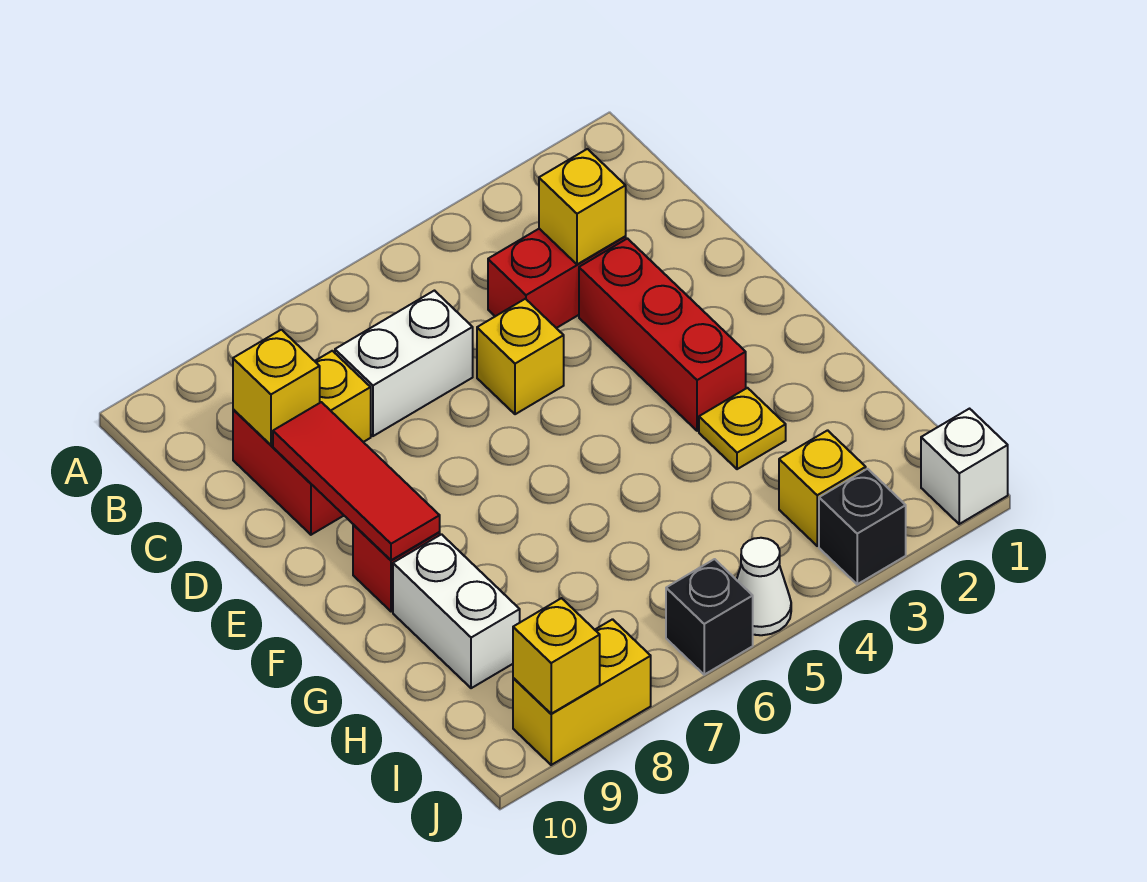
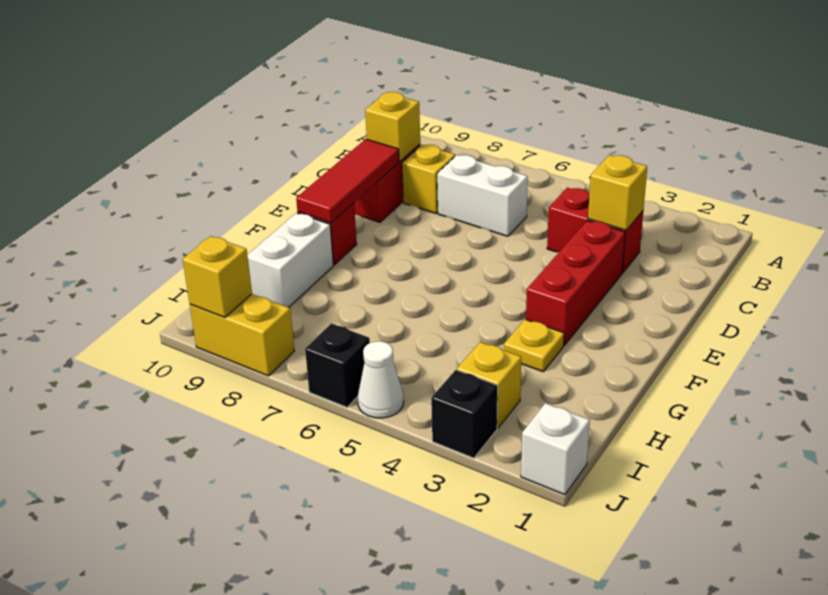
yellow 1x1 brick [477,299,564,414] -> none

